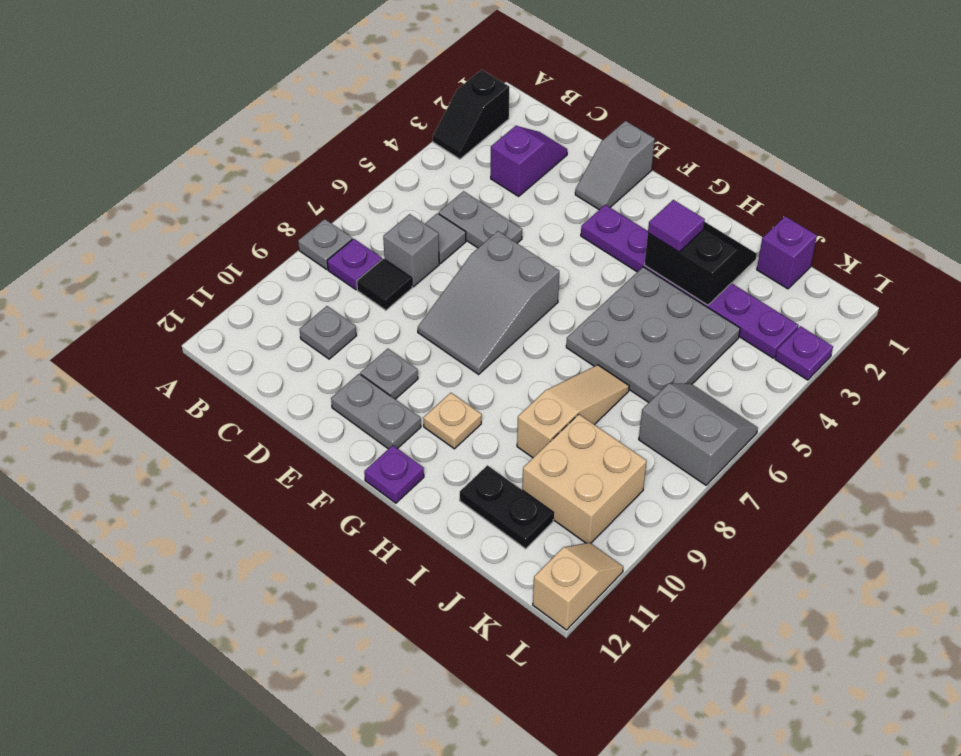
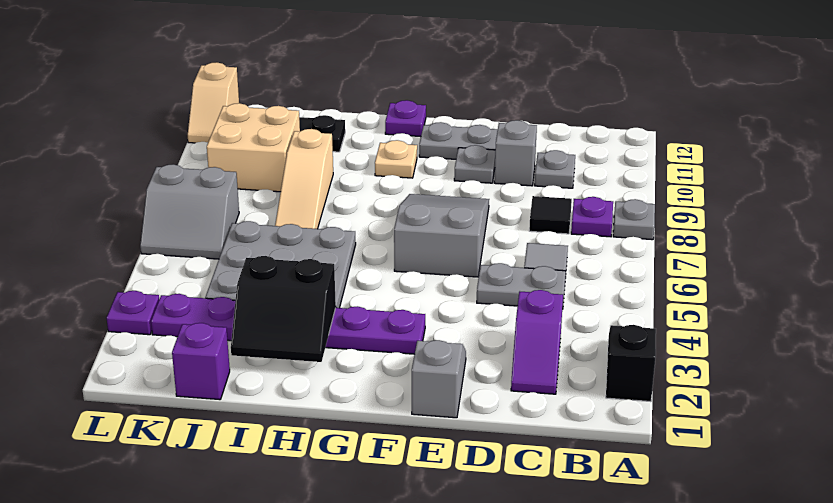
grey 1x1 brick [383,214,439,287] -> grey 1x1 brick moved to [494,120,537,186]
purple 1x1 tile [648,200,705,252] -> none

